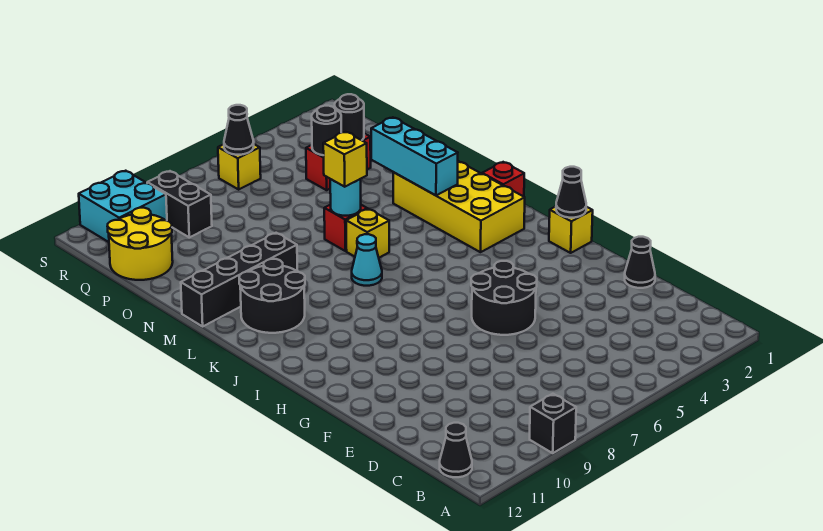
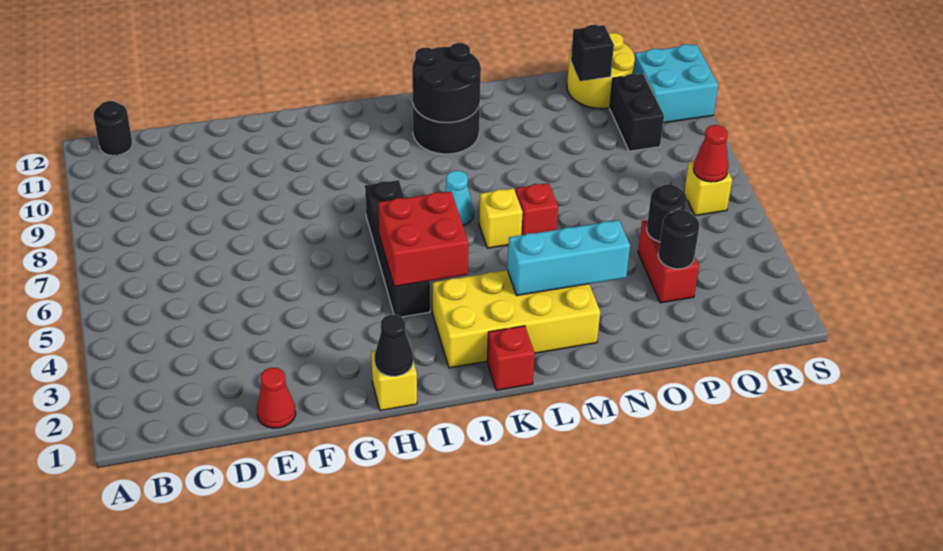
black 1x1 brick [530,394,576,453] -> black 1x1 brick moved to [571,25,614,81]
black 1x1 cone [440,423,472,477] -> black 1x1 round brick [93,101,132,156]
black 1x1 cone [625,237,655,288] -> red 1x1 cone [257,368,296,428]
black 2x2 round brick [471,261,537,335] -> black 2x2 round brick moved to [412,43,481,122]
none -> red 2x2 brick [378,191,468,286]
cyan 1x1 round brick [330,179,361,216] -> none
yellow 1x1 brick [323,132,367,187] -> none
black 1x4 brick [181,233,298,326] -> black 1x4 brick moved to [365,180,430,317]
black 1x2 brick [147,171,212,237] -> black 1x2 brick turned to [610,74,664,151]
black 1x1 cone [224,105,254,155] -> red 1x1 cone [693,125,729,182]

